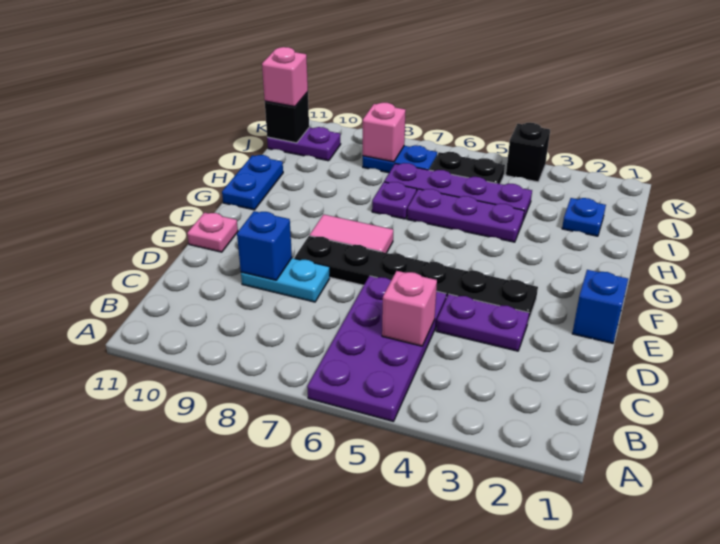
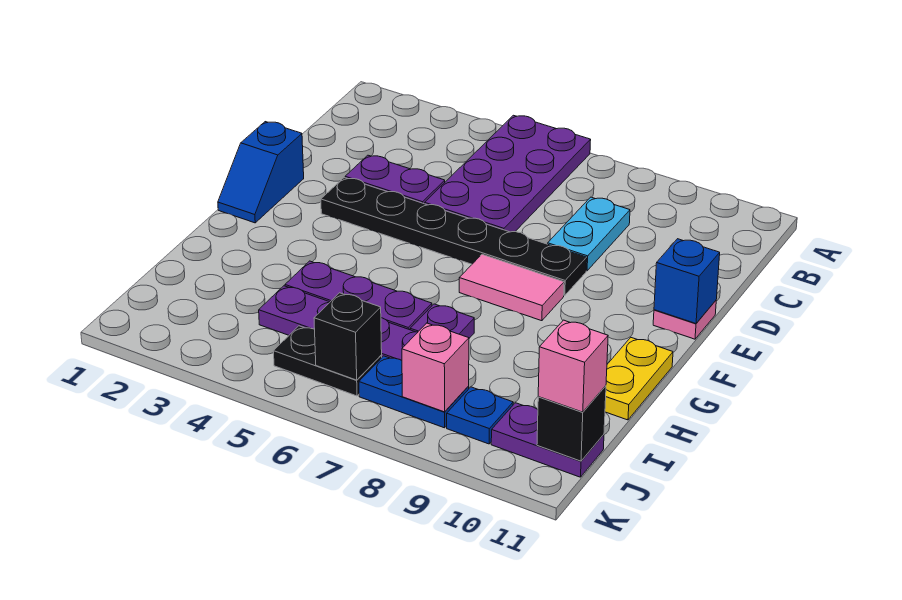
pink 1x1 brick [382,271,437,346] -> none
cyan 1x2 plate [241,258,330,302] -> cyan 1x2 plate turned to [548,197,630,271]
blue 1x1 brick [237,211,292,280] -> blue 1x1 brick moved to [654,239,720,324]
blue 1x2 plate [222,155,283,210] -> yellow 1x2 plate [605,338,673,420]
blue 1x1 plate [562,198,606,236] -> blue 1x1 plate moved to [447,387,513,444]
black 1x1 brick [506,123,550,182] -> black 1x1 brick moved to [314,293,382,380]

